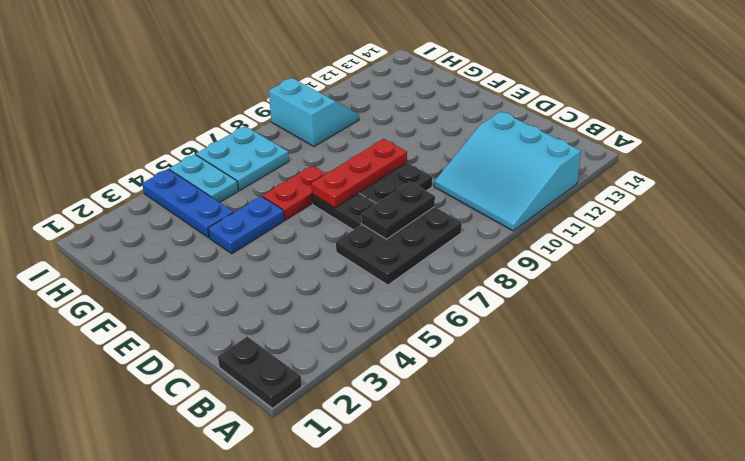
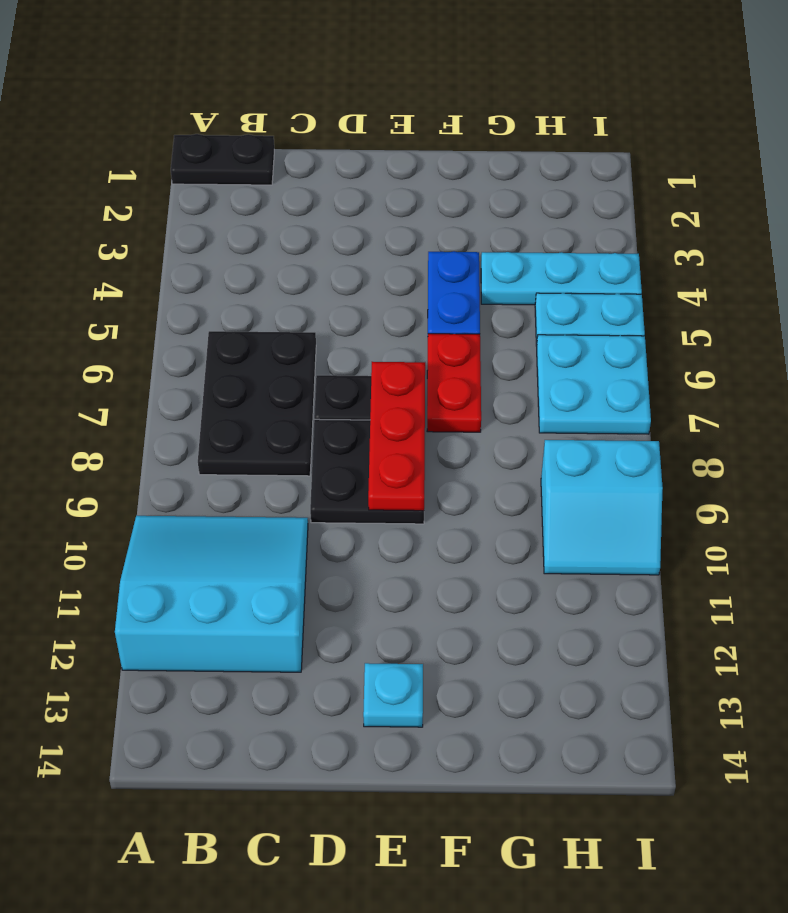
black 1x2 plate [361,182,435,239] -> none
none -> cyan 1x1 plate [363,663,423,727]
blue 1x3 plate [142,169,233,238] -> cyan 1x3 plate [481,252,642,305]

